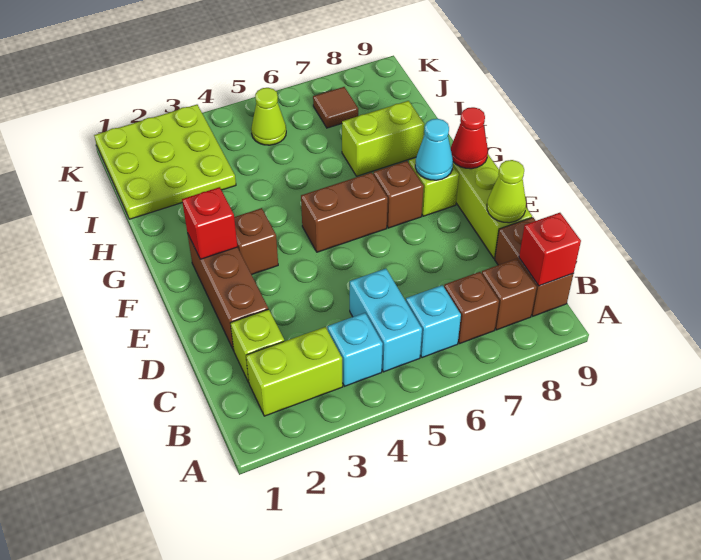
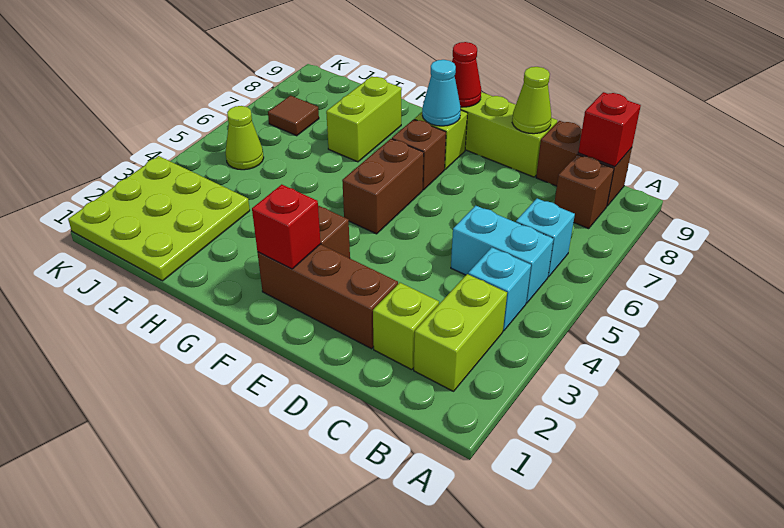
brown 1x1 brick [444,272,499,344] -> none

